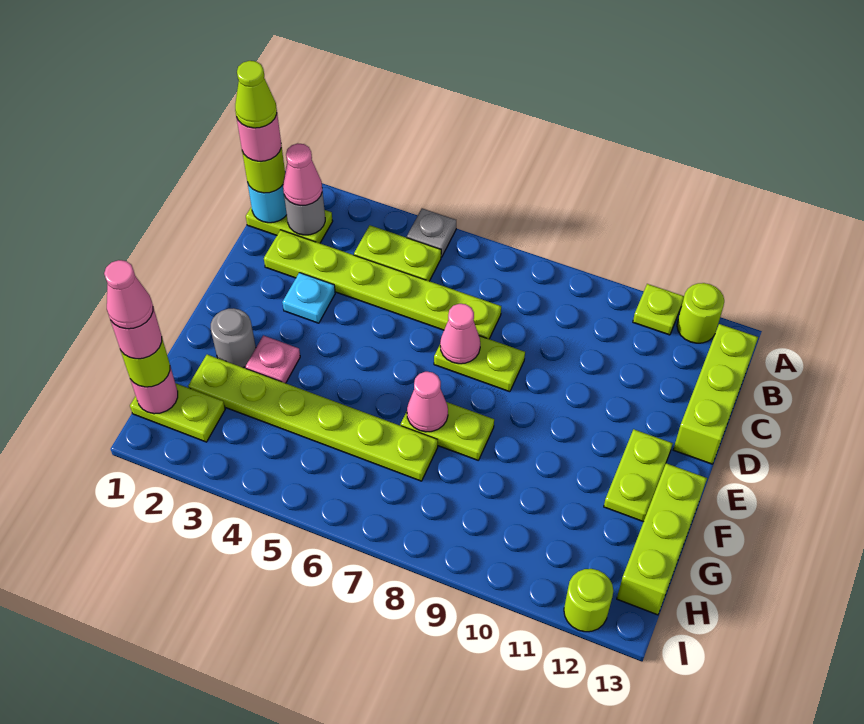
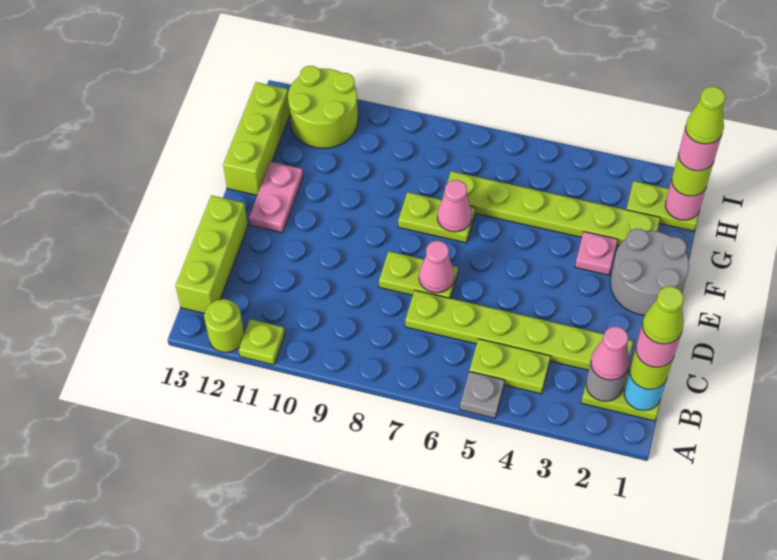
cyan 1x1 plate [282,273,335,323] -> none
lime 1x2 plate [604,429,673,522] -> pink 1x2 plate [249,162,303,233]
grey 1x1 round brick [211,308,256,368] -> grey 2x2 round brick [610,229,689,315]
pink 1x1 cone [104,260,153,329] -> lime 1x1 cone [686,87,725,144]
lime 1x1 round brick [564,569,613,632] -> lime 2x2 round brick [288,66,358,148]

